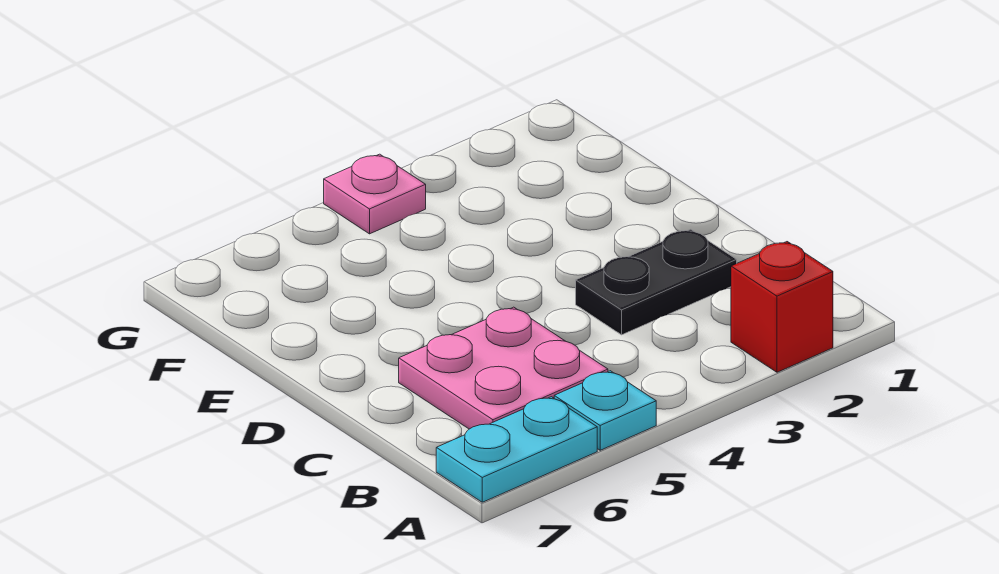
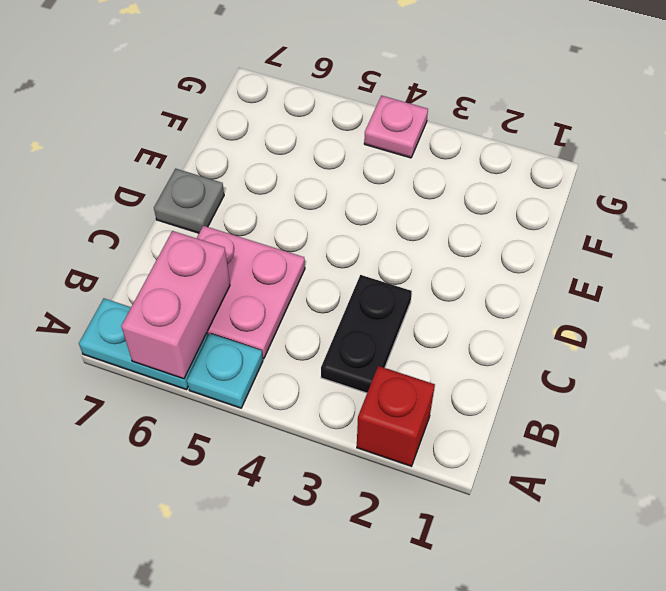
none -> pink 1x2 brick [121,231,230,379]
black 1x2 plate [576,229,737,335] -> black 1x2 plate turned to [321,275,412,393]
none -> grey 1x1 plate [154,169,224,233]

